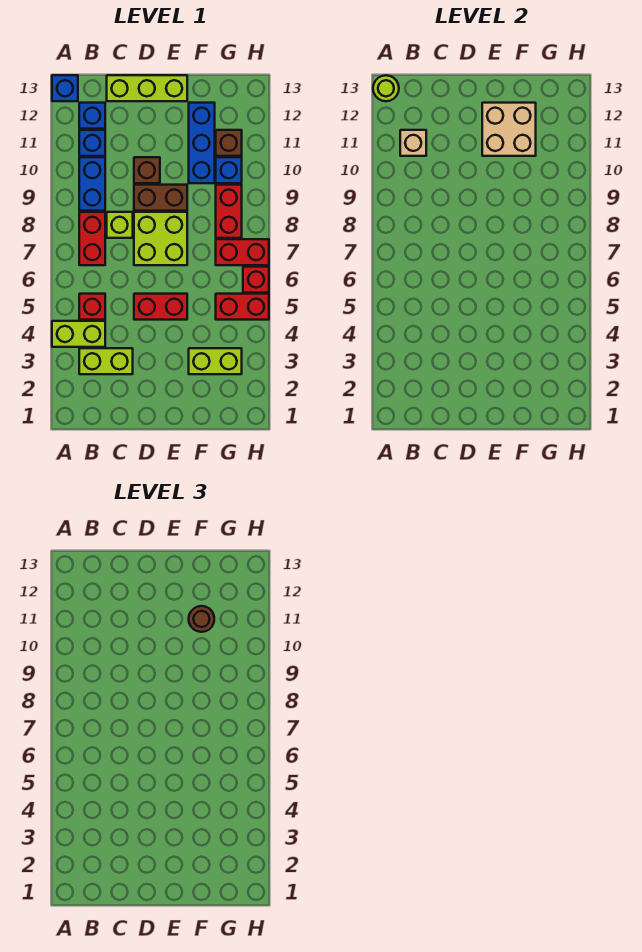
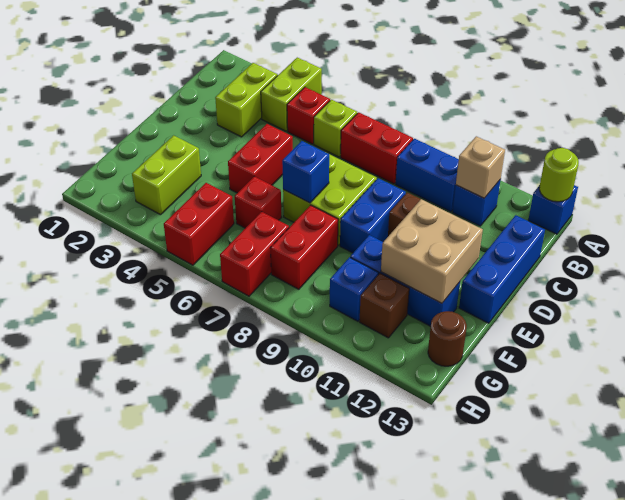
blue 1x1 brick [79,103,105,129] -> blue 1x1 brick moved to [282,141,329,203]
lime 1x1 brick [107,212,133,238] -> lime 1x1 brick moved to [314,100,357,157]
lime 1x3 brick [107,75,187,101] -> blue 1x3 brick [459,215,545,323]
brown 1x2 brick [134,185,187,211] -> blue 1x2 brick [340,178,406,253]
brown 1x1 round brick [189,606,214,632] -> brown 1x1 round brick moved to [428,311,467,366]
red 1x2 brick [216,185,242,238] -> red 1x2 brick turned to [271,205,338,289]
red 1x1 brick [243,267,269,293] -> red 1x1 brick moved to [235,176,282,228]

